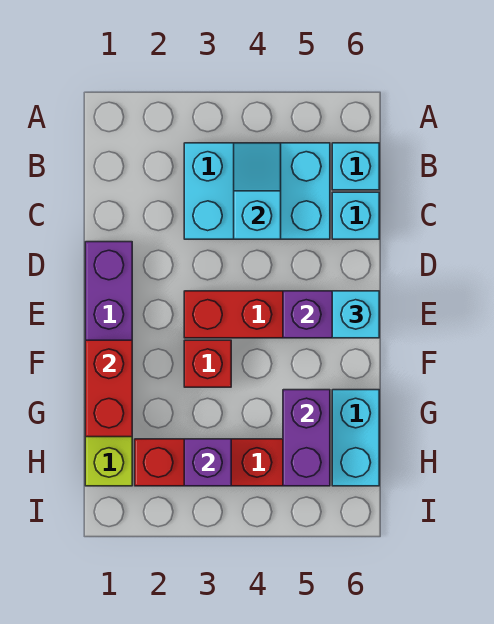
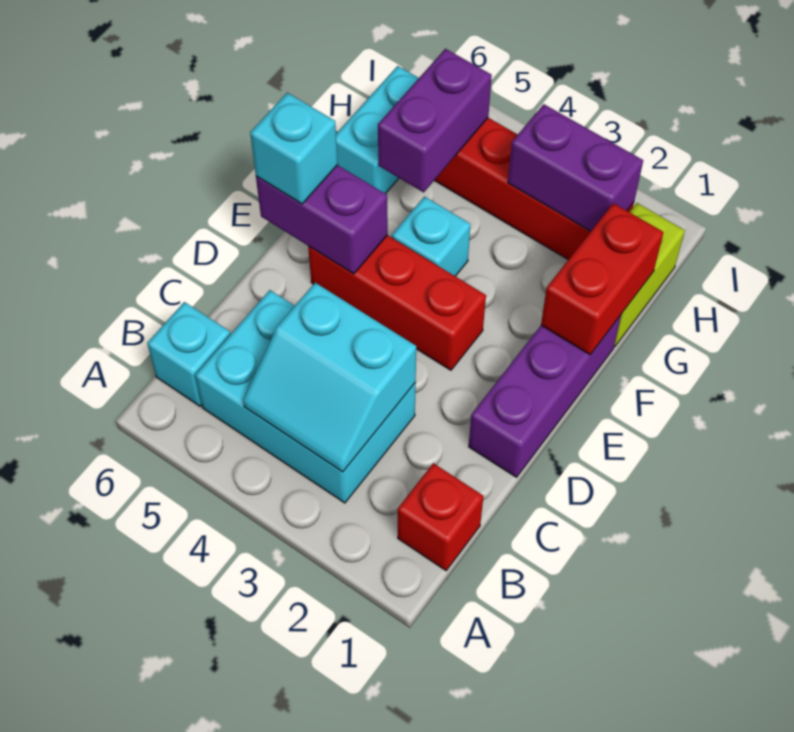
cyan 1x2 slope [234,143,281,239] -> cyan 2x2 slope [243,283,416,472]
cyan 1x1 brick [332,192,379,239] -> cyan 1x1 brick moved to [392,197,470,276]
red 1x1 brick [184,340,231,387] -> red 1x1 brick moved to [398,463,483,571]
purple 1x1 brick [184,439,231,486] -> purple 1x2 brick [508,104,643,231]

